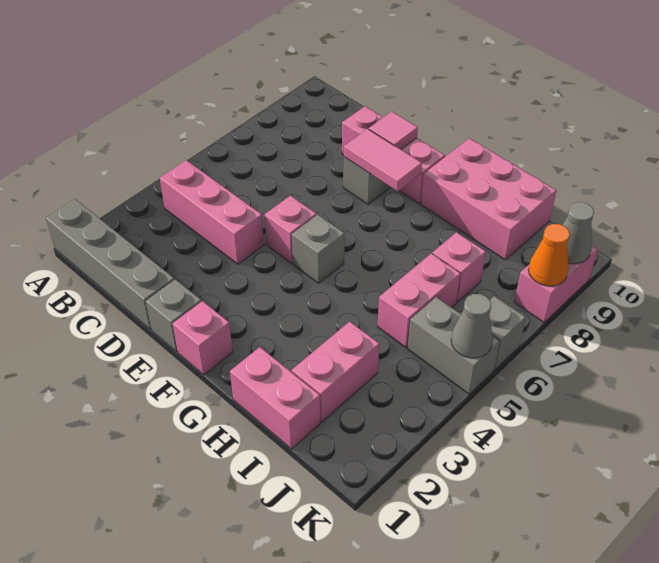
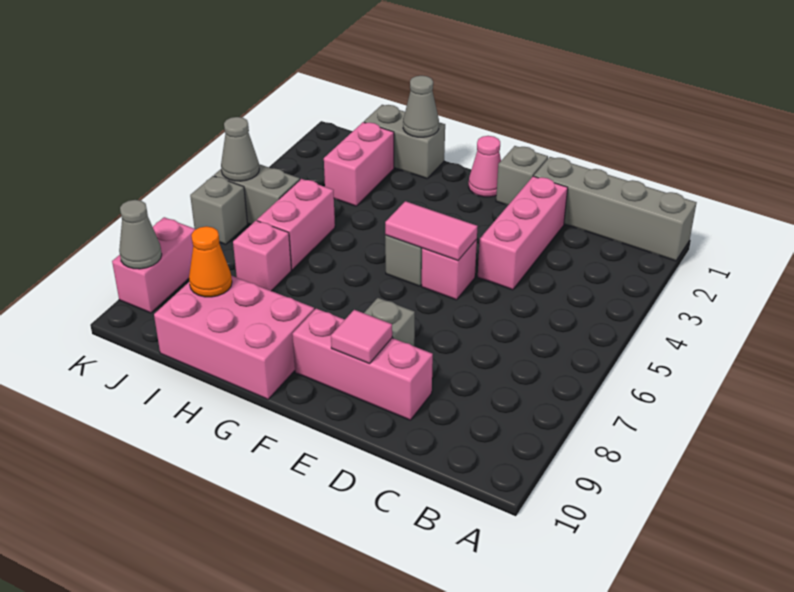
pink 1x3 brick [160,160,264,264] -> pink 1x3 brick turned to [478,176,568,290]
pink 1x2 tile [344,129,422,191] -> pink 1x2 tile moved to [385,201,478,261]
pink 1x1 brick [173,301,233,375] -> pink 1x1 cone [469,136,501,197]
pink 1x2 brick [230,347,320,449] -> grey 1x2 brick [364,105,445,179]
none -> grey 1x1 cone [403,76,439,137]
orange 1x1 cone [528,224,570,286] -> orange 1x1 cone moved to [189,226,232,297]

